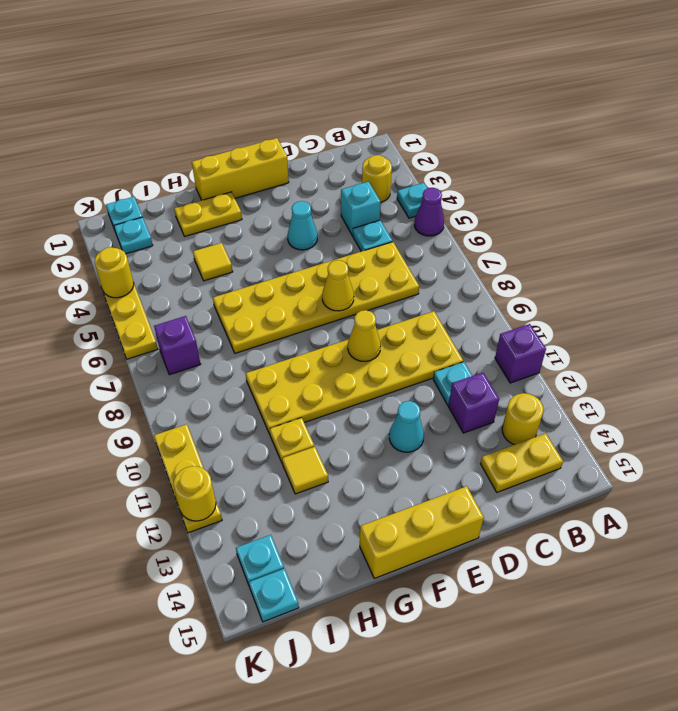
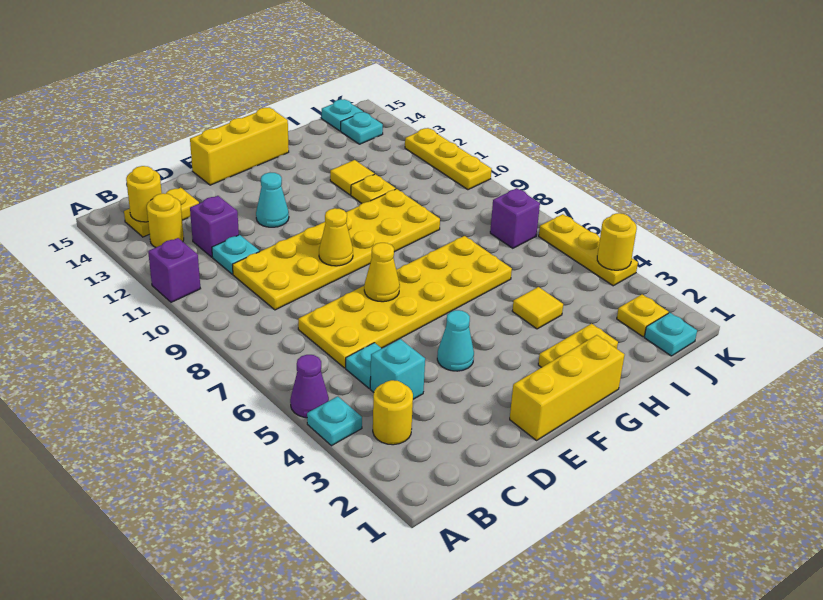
cyan 1x1 plate [114,217,153,254] -> yellow 1x1 plate [617,294,668,337]
yellow 1x1 round brick [173,466,216,521] -> yellow 1x1 round brick moved to [126,166,162,222]

